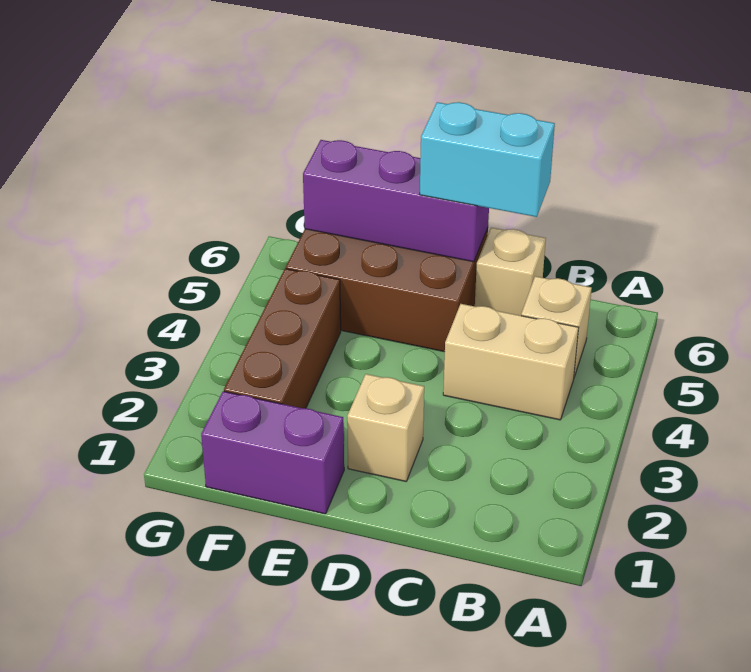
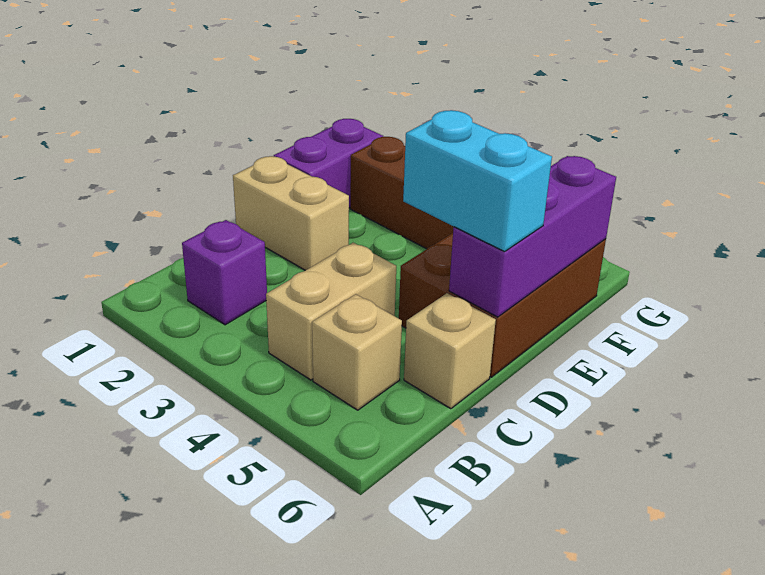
none -> purple 1x1 brick [182,220,267,325]
cyan 1x2 brick [420,102,555,217] -> cyan 1x2 brick turned to [403,110,552,252]
tan 1x1 brick [347,374,424,481] -> tan 1x2 brick [233,156,349,270]

